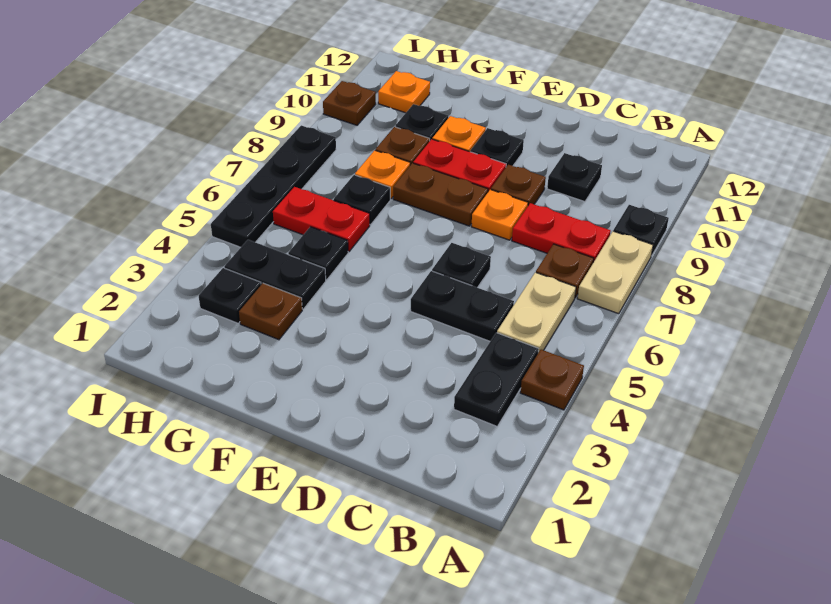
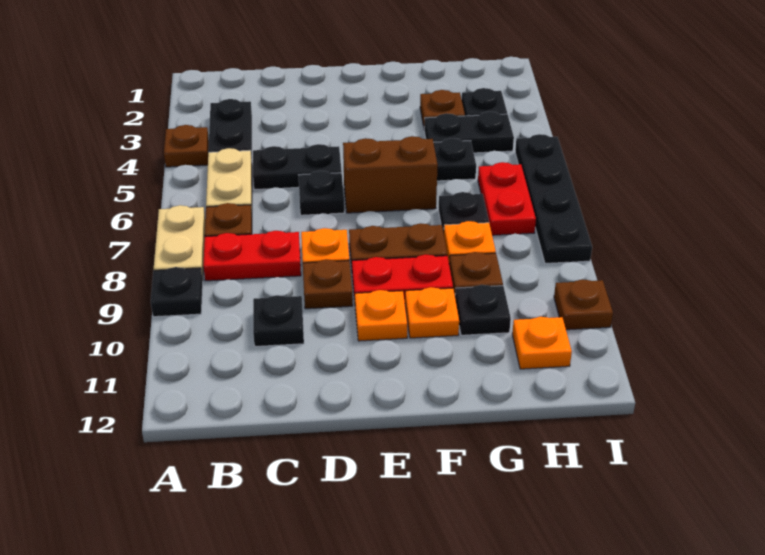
none -> brown 1x2 brick [343,136,438,213]
black 1x1 plate [470,128,524,167] -> orange 1x1 plate [355,290,407,341]
red 1x2 plate [273,187,370,252] -> red 1x2 plate turned to [478,162,536,235]

